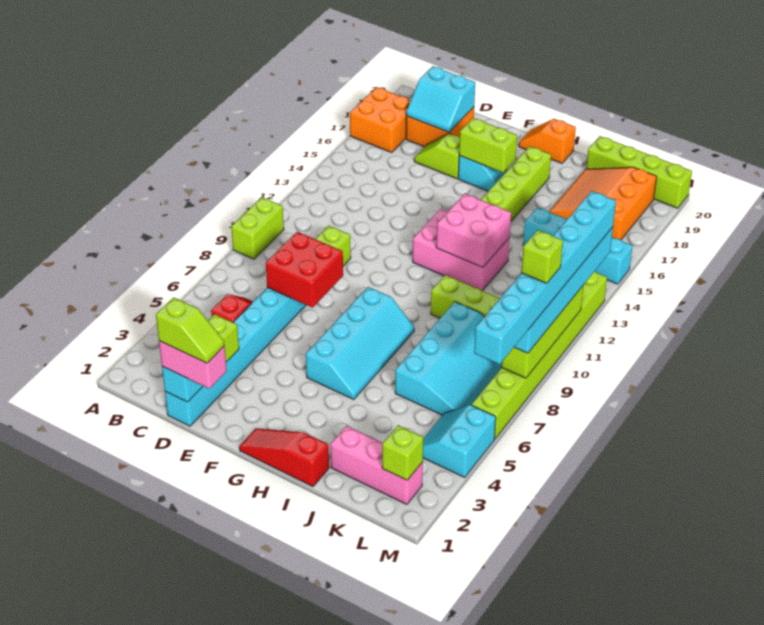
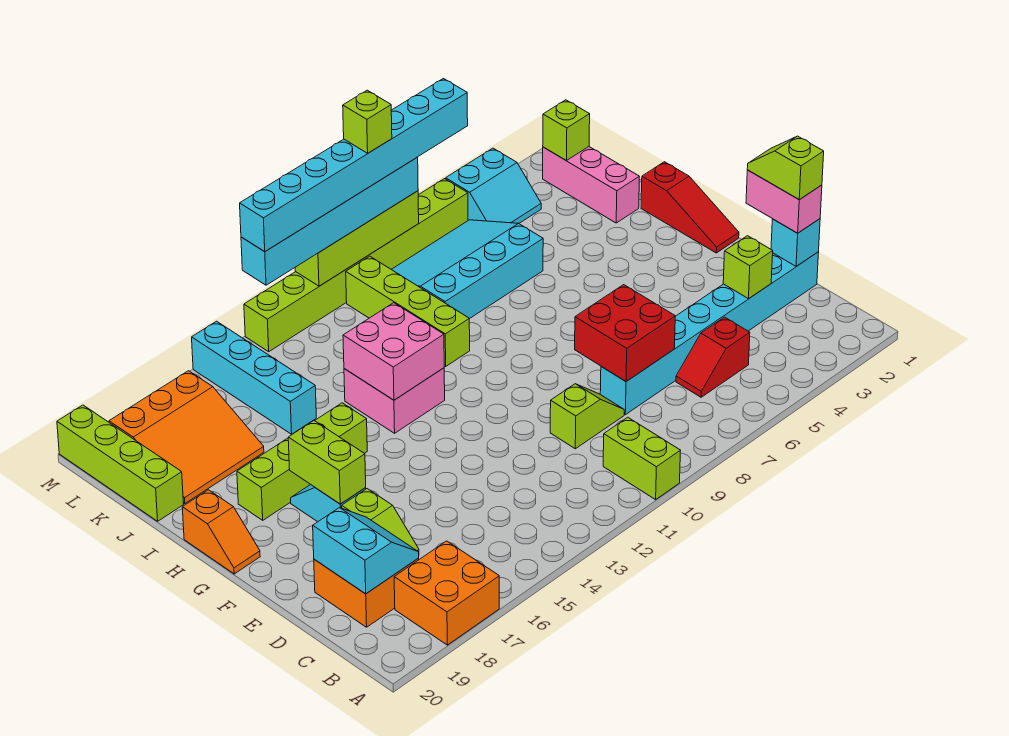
lime 1x2 brick [231,197,284,259] -> lime 1x2 brick turned to [603,417,681,500]
cyan 2x4 slope [306,287,414,400] -> none
pink 2x3 brick [413,209,510,291] -> pink 2x2 brick [344,368,445,433]

